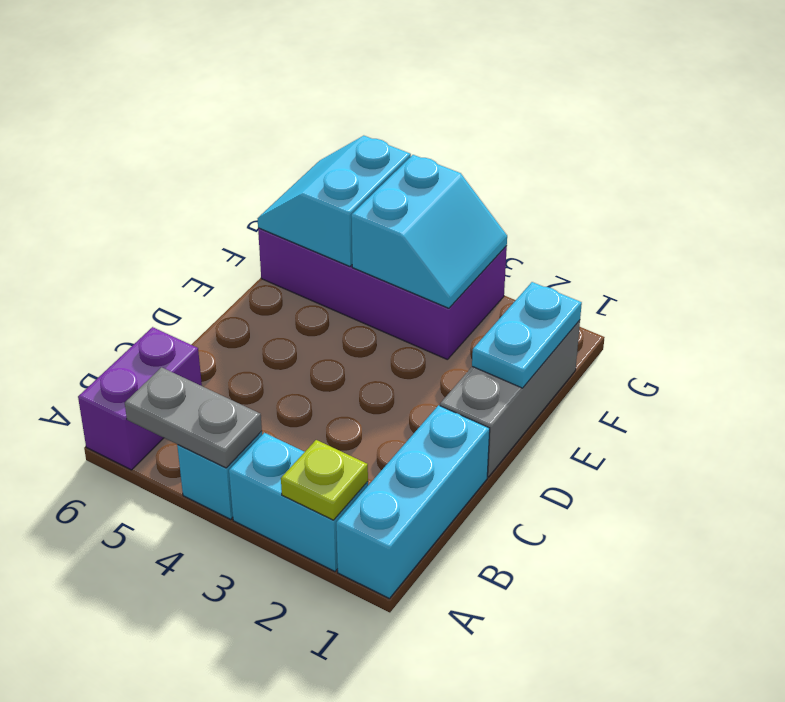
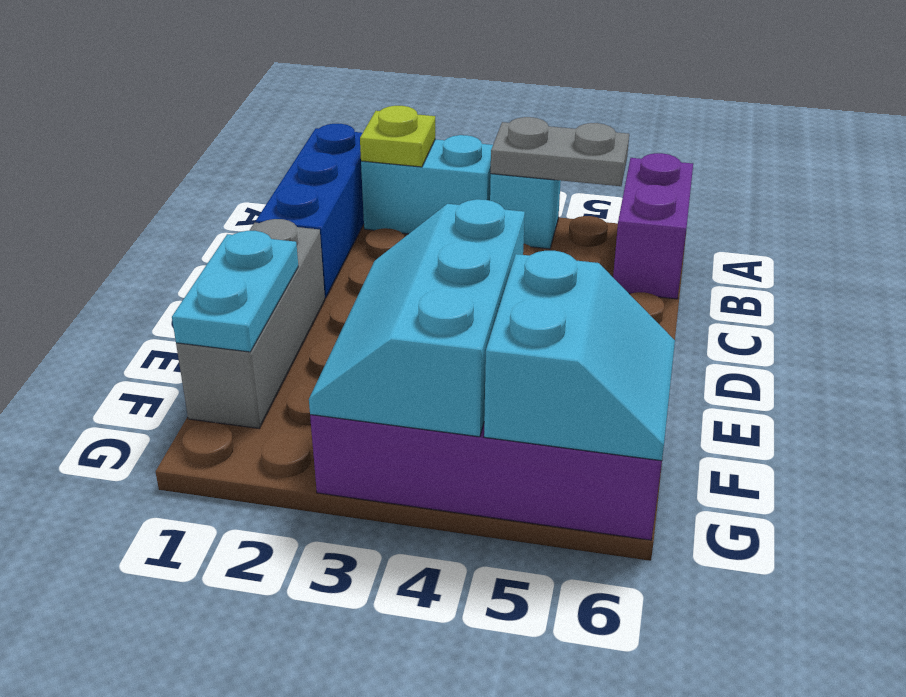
cyan 1x3 brick [336,405,490,598] -> blue 1x3 brick [256,124,364,298]
cyan 2x2 slope [351,155,507,308] -> cyan 2x3 slope [309,199,525,437]

